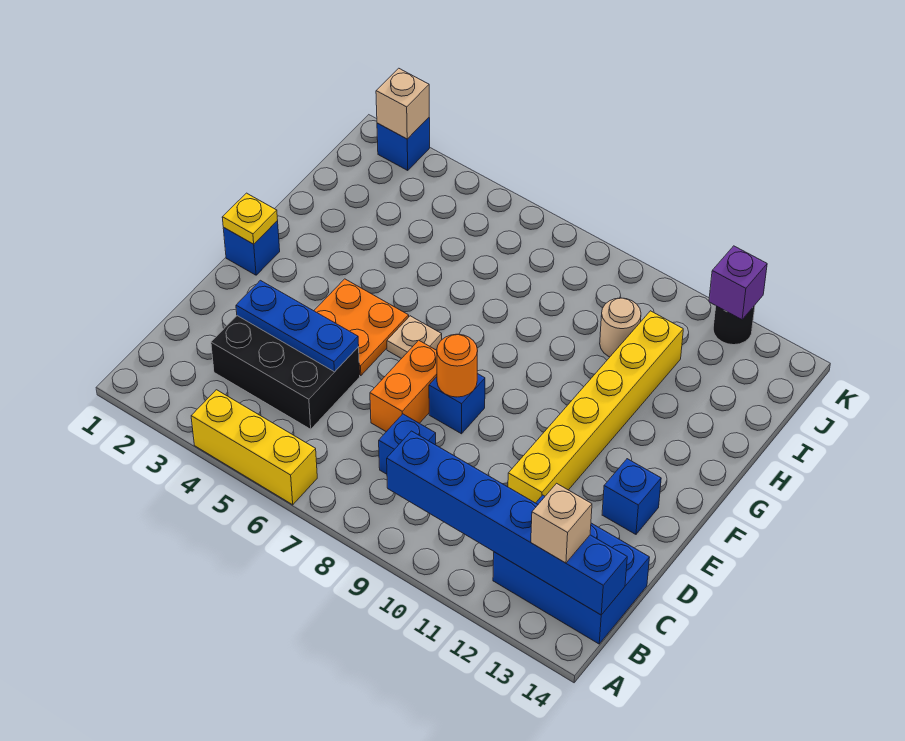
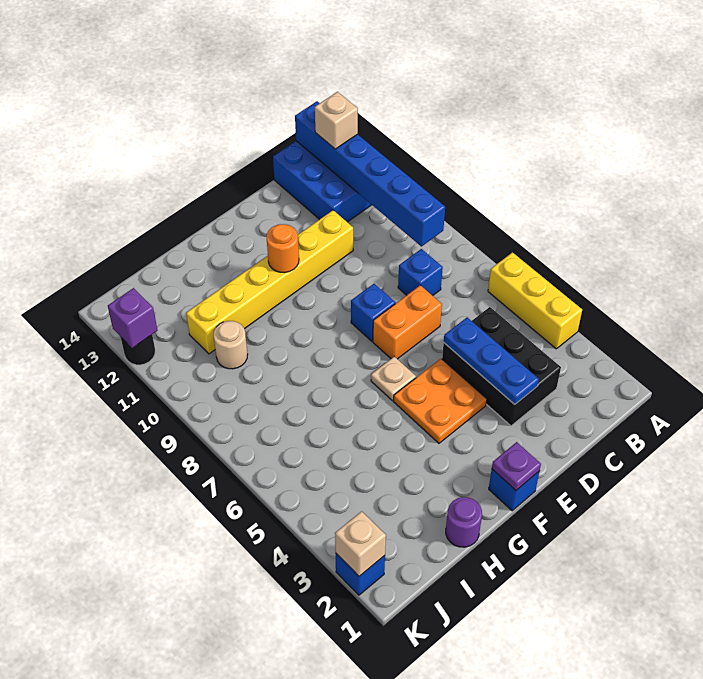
orange 1x1 round brick [437,334,478,397] -> orange 1x1 round brick moved to [267,224,299,273]
blue 1x1 brick [602,459,661,534] -> none
yellow 1x1 plate [222,193,277,244] -> purple 1x1 plate [492,442,541,490]
none -> purple 1x1 round brick [446,497,482,547]

